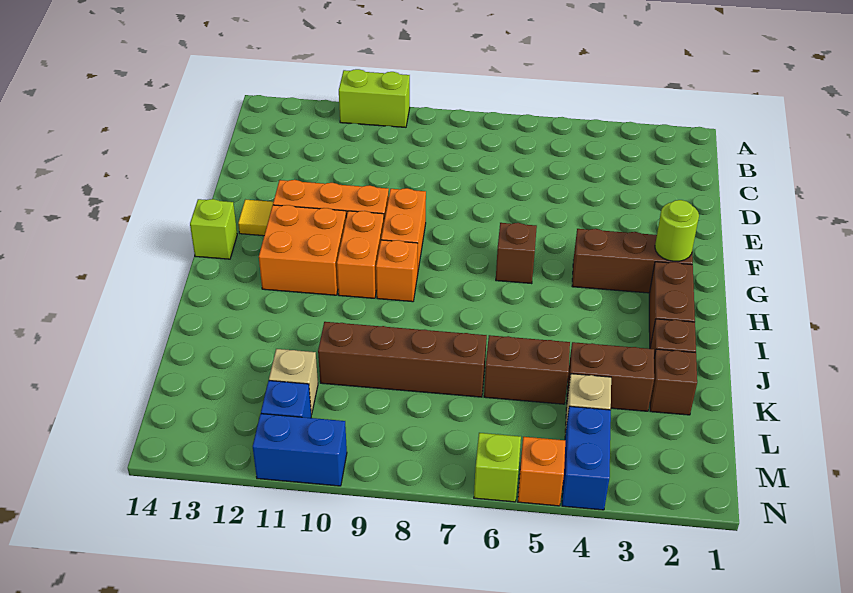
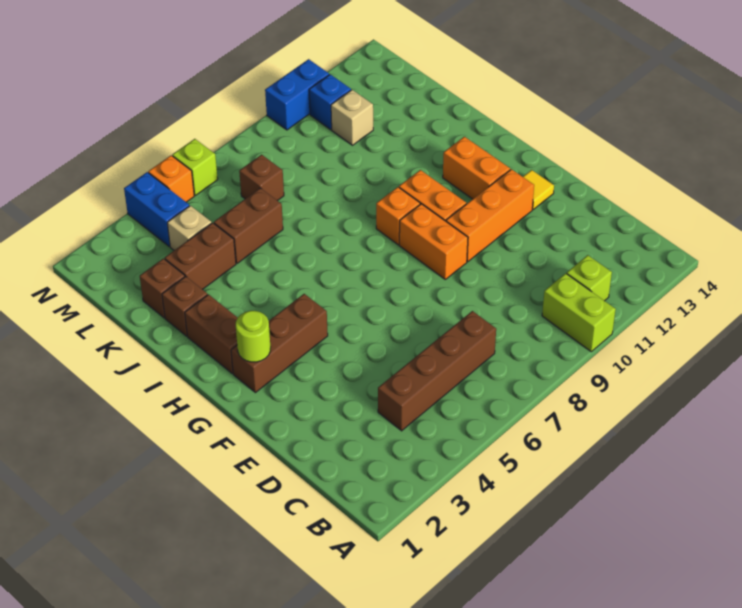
lime 1x2 brick [339,69,410,127] -> lime 1x2 brick turned to [542,273,616,352]
brown 1x1 brick [496,223,537,284] -> brown 1x1 brick moved to [239,155,284,201]
orange 2x2 brick [259,205,346,295] -> orange 1x2 brick [443,137,510,199]
lime 1x1 brick [190,199,237,259] -> lime 1x1 brick moved to [567,255,612,301]
brown 1x4 brick [318,322,487,397] -> brown 1x4 brick moved to [378,311,496,431]

